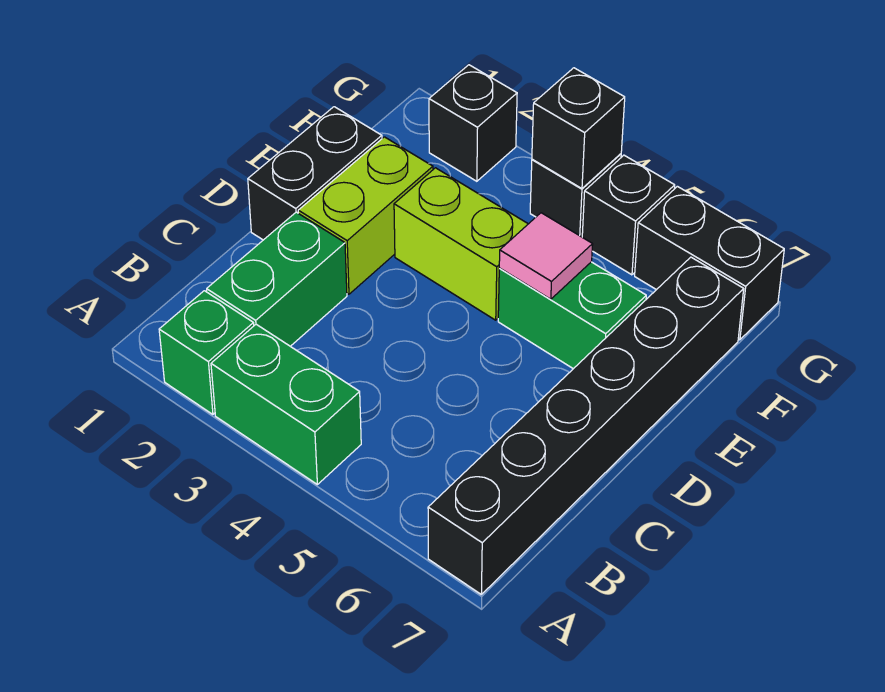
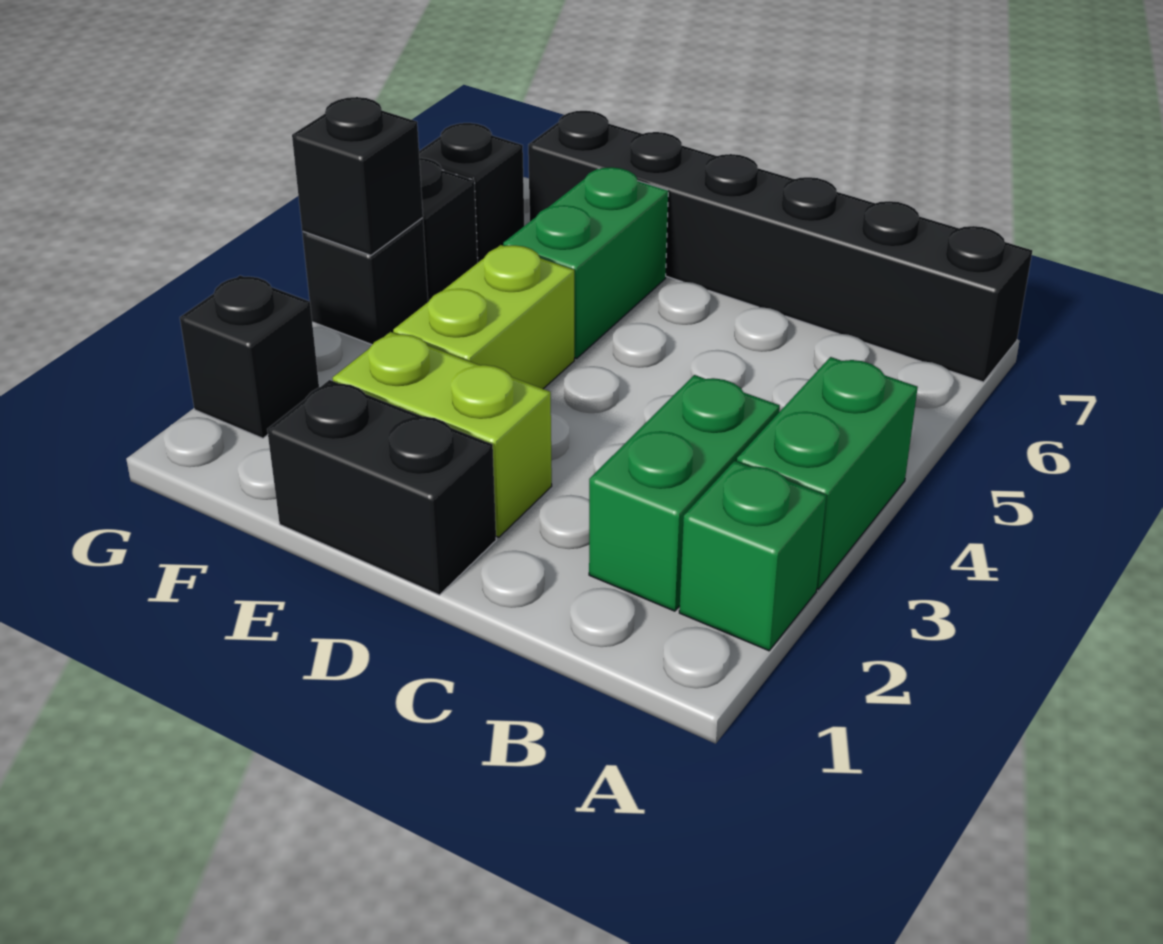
green 1x2 brick [207,212,347,346] -> green 1x2 brick turned to [589,375,780,611]
pink 1x1 tile [499,213,593,299] -> none
black 1x2 brick [635,186,784,340] -> black 1x1 brick [419,123,524,262]

